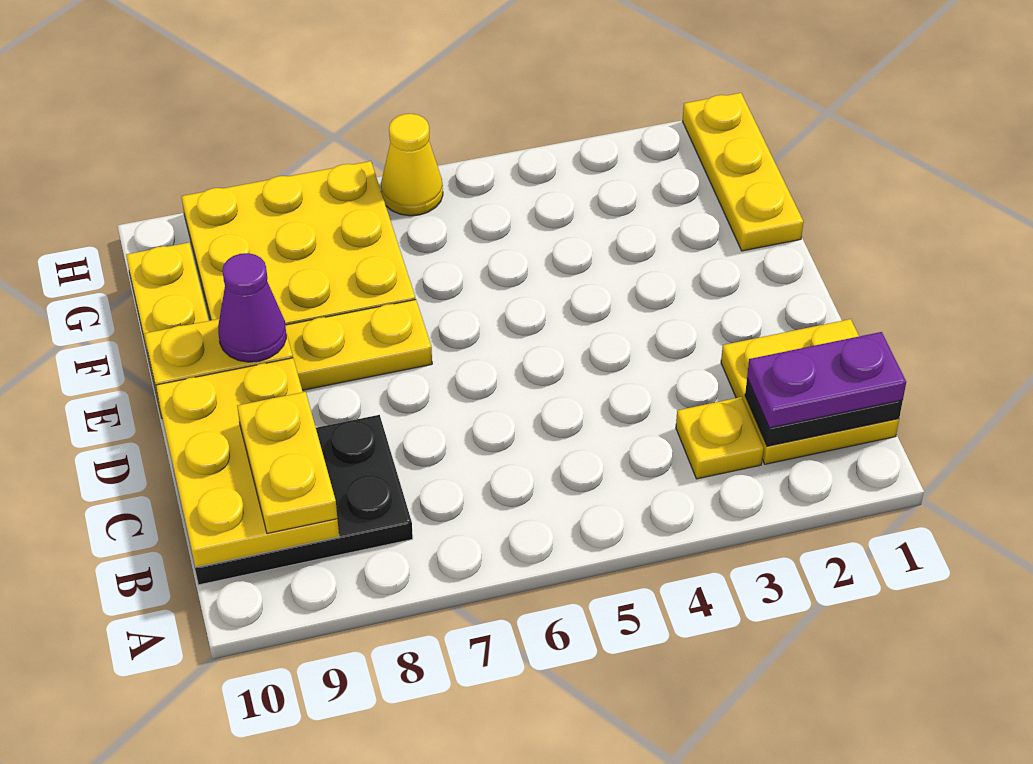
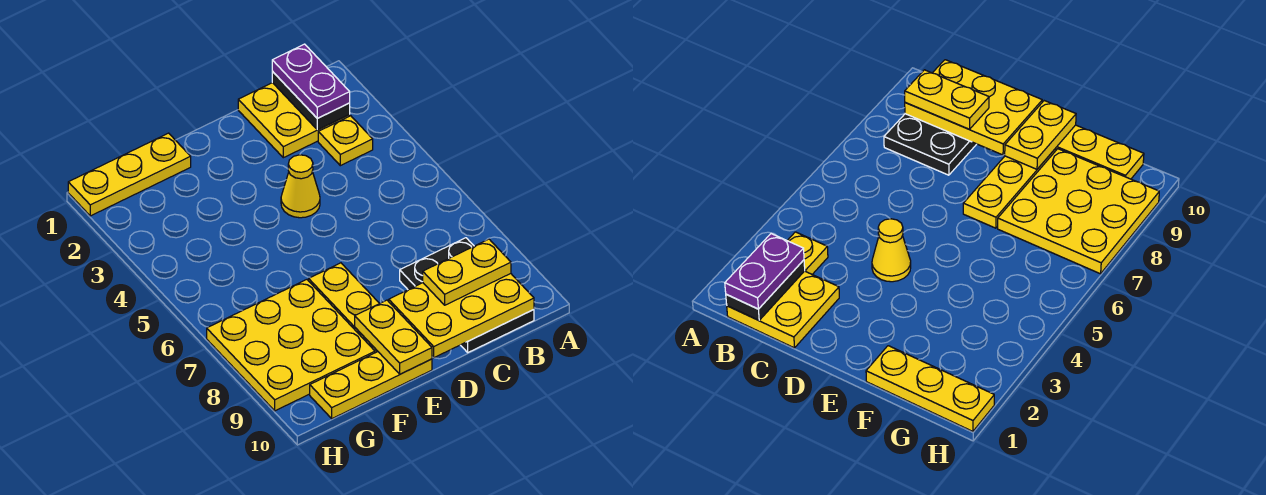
purple 1x1 cone [218,253,286,362] -> none
yellow 1x1 cone [381,114,443,216] -> yellow 1x1 cone moved to [281,155,320,218]

